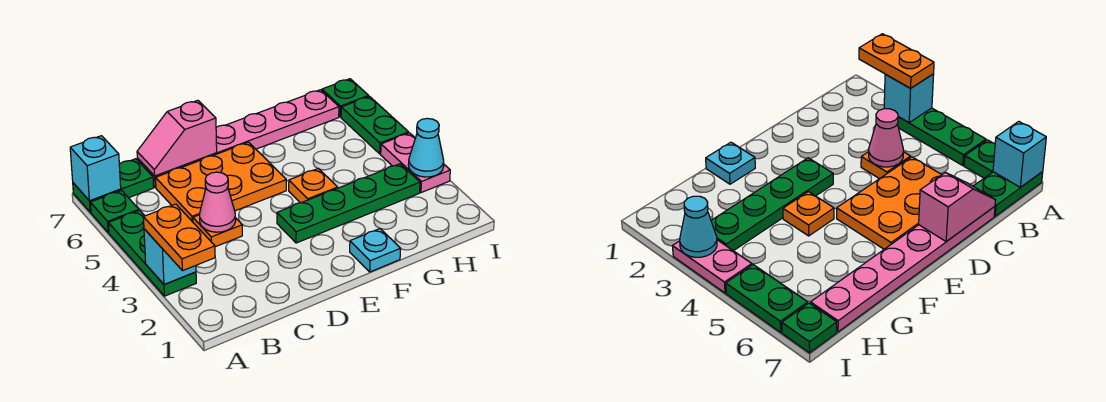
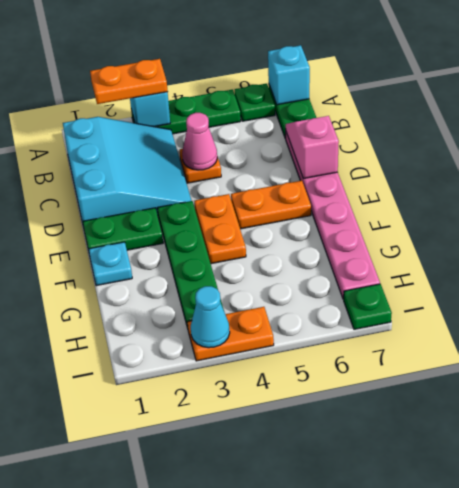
none -> cyan 3x3 slope [63,117,191,223]
orange 2x3 plate [156,142,286,222] -> orange 1x2 plate [231,181,311,229]
orange 1x1 plate [289,169,338,203] -> orange 1x2 plate [194,194,246,264]
pink 1x2 plate [381,133,450,193] -> orange 1x2 plate [187,307,274,361]
green 1x2 plate [341,96,409,154] -> green 1x2 plate moved to [83,208,163,251]

